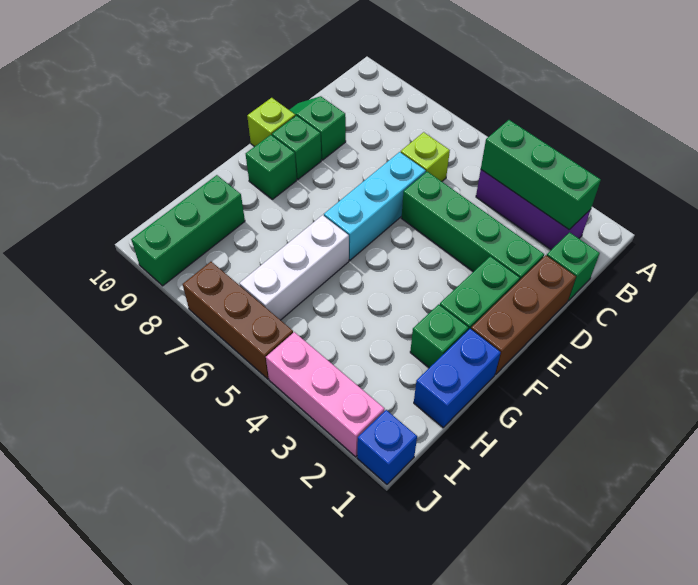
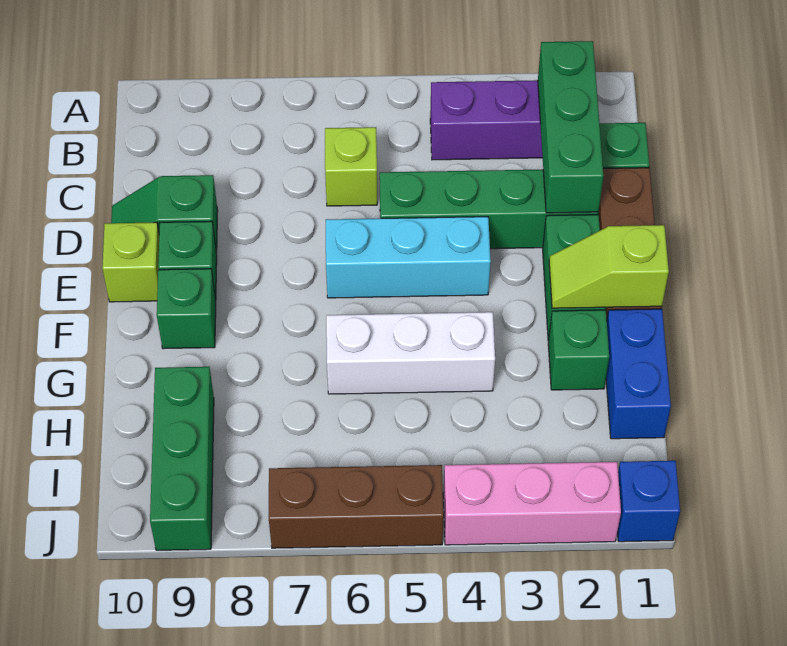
green 1x3 brick [481,120,601,230] -> green 1x3 brick turned to [538,41,604,213]
cyan 1x3 brick [324,152,426,260] -> cyan 1x3 brick turned to [326,217,491,298]
none -> lime 1x2 slope [549,225,669,308]
white 1x3 brick [239,215,349,320] -> white 1x3 brick turned to [326,312,495,394]

